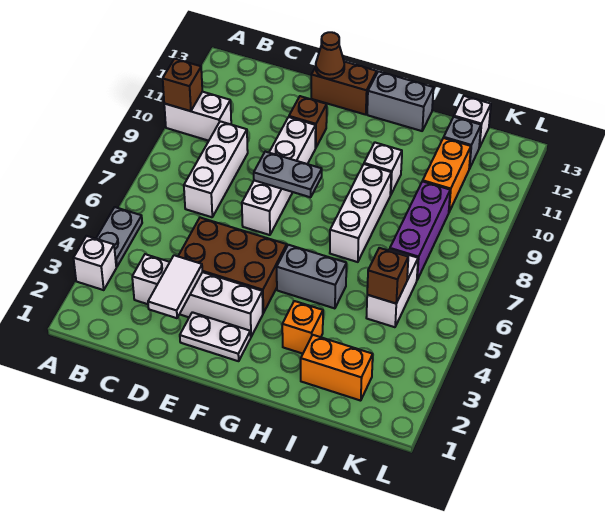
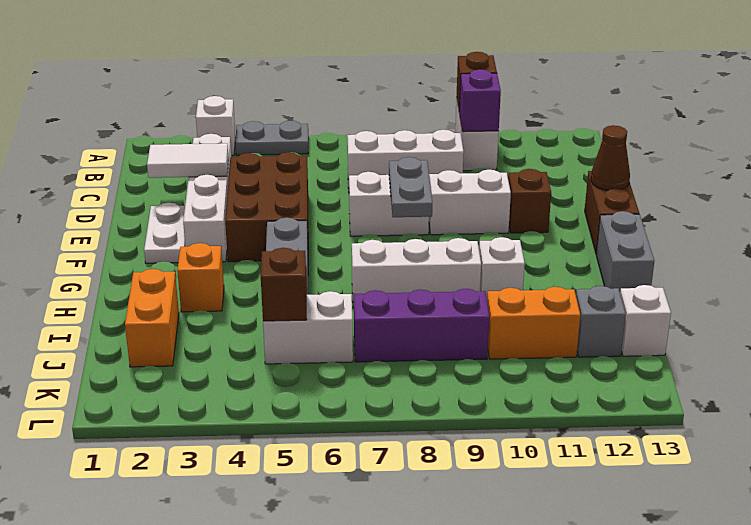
none -> purple 1x1 brick [459,69,501,132]

